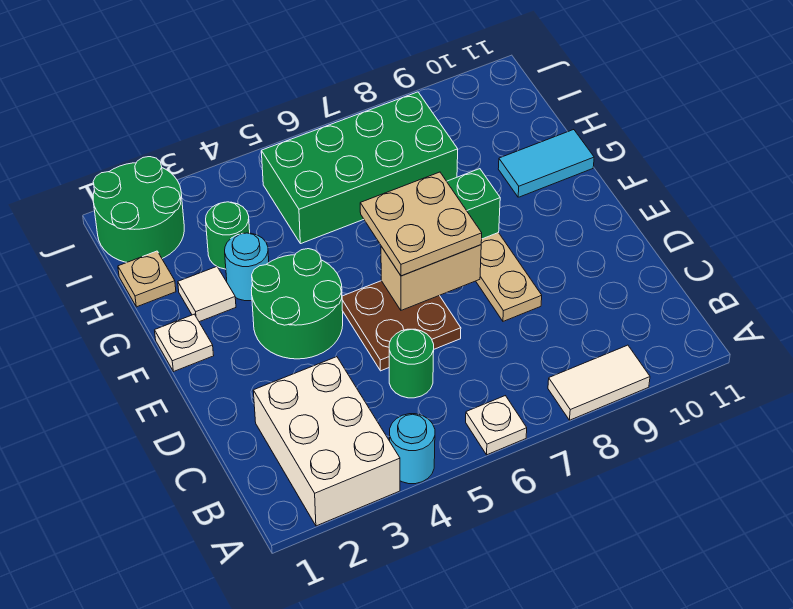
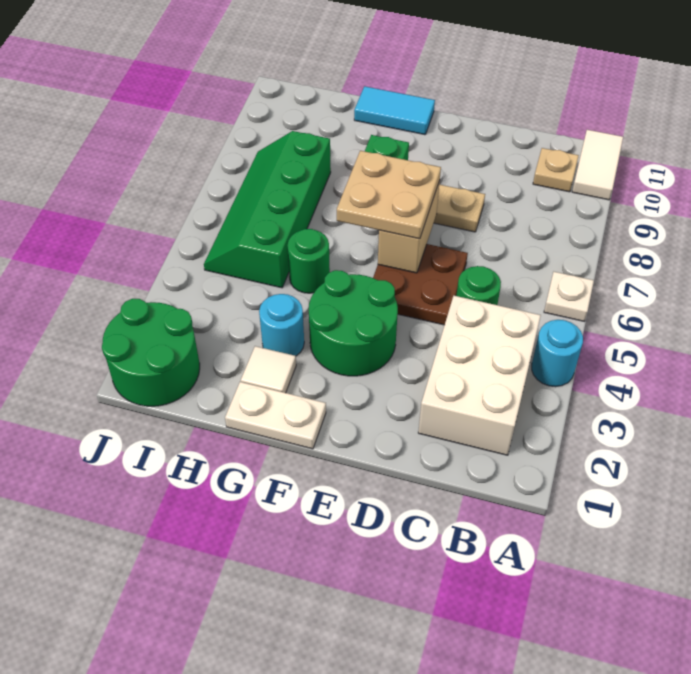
white 2x3 brick [253,357,400,526] -> white 2x3 brick turned to [418,296,541,455]
white 1x2 tile [548,345,650,420] -> white 1x2 tile moved to [572,130,623,200]
white 1x1 plate [155,314,214,372] -> white 1x2 plate [225,382,326,449]
cyan 1x2 tile [498,130,594,197] -> cyan 1x2 tile turned to [354,86,435,135]
tan 1x1 plate [118,251,176,307] -> tan 1x1 plate moved to [533,148,579,192]
green 1x1 round brick [206,202,250,269] -> green 1x1 round brick moved to [287,229,330,293]
green 2x4 brick [261,92,458,244] -> green 2x4 slope [204,131,331,288]

